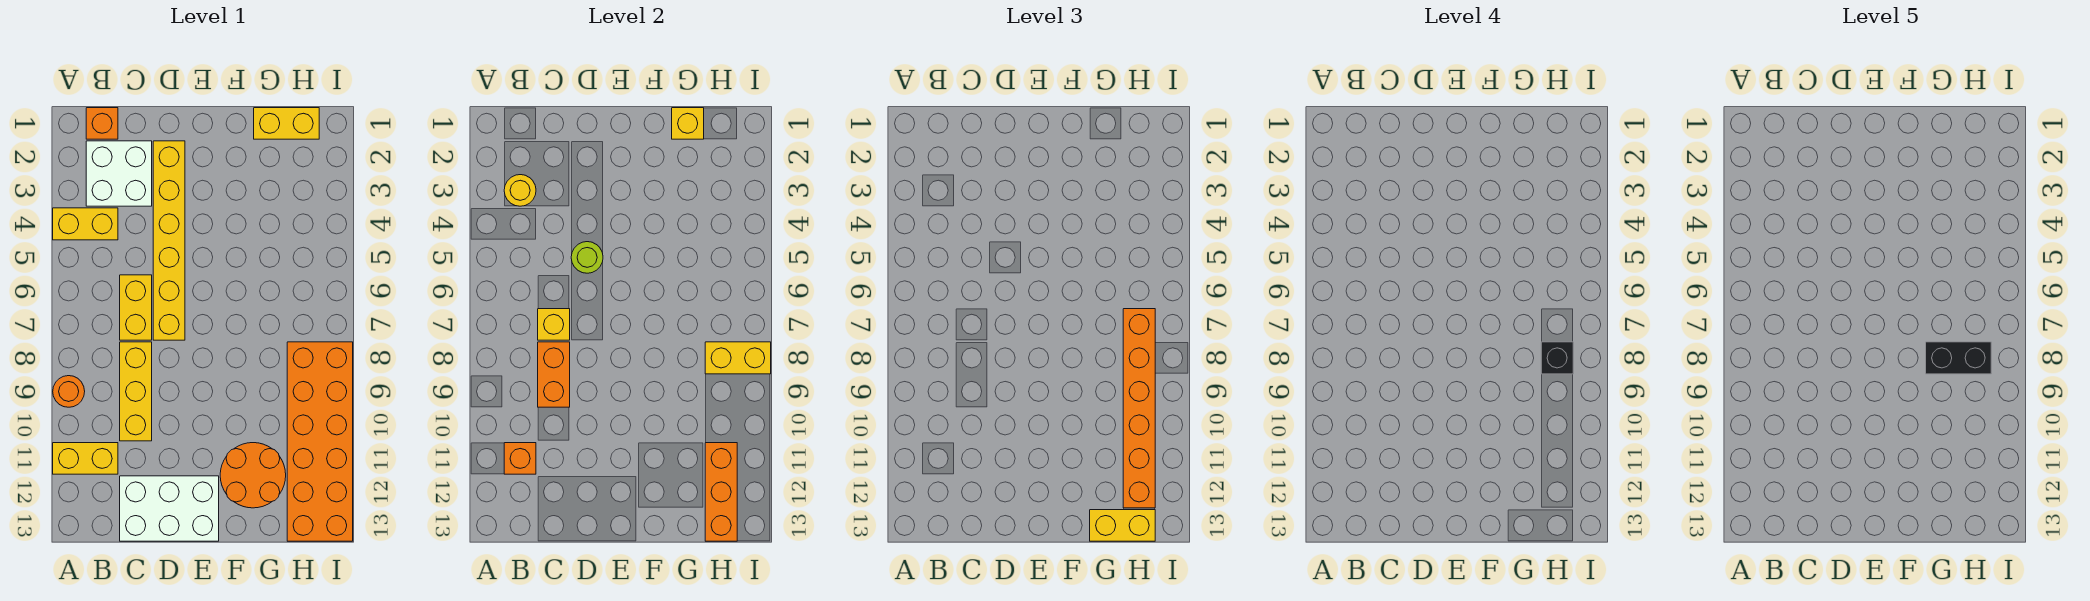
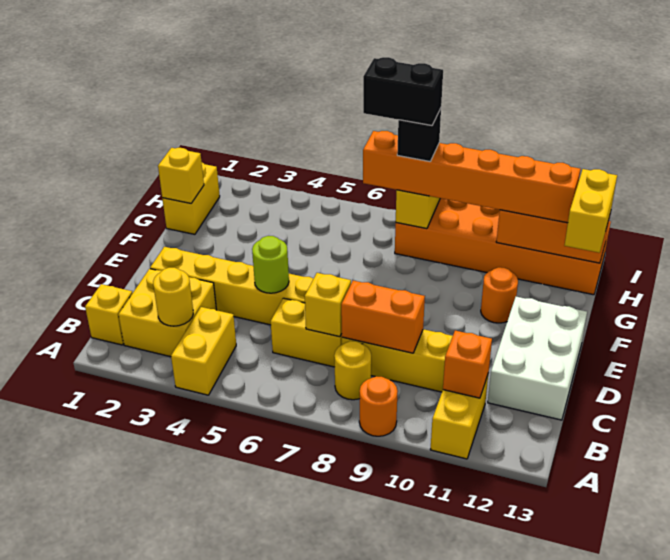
orange 1x1 brick [86,108,118,139] -> yellow 1x1 brick [85,284,132,345]
white 2x2 brick [86,141,152,206] -> yellow 2x2 brick [118,269,216,357]
none -> yellow 1x1 round brick [334,341,371,400]
orange 2x2 round brick [220,443,286,508] -> orange 1x1 round brick [481,267,518,323]
black 1x2 brick [1926,342,1991,374] -> black 1x2 brick turned to [363,57,443,125]

